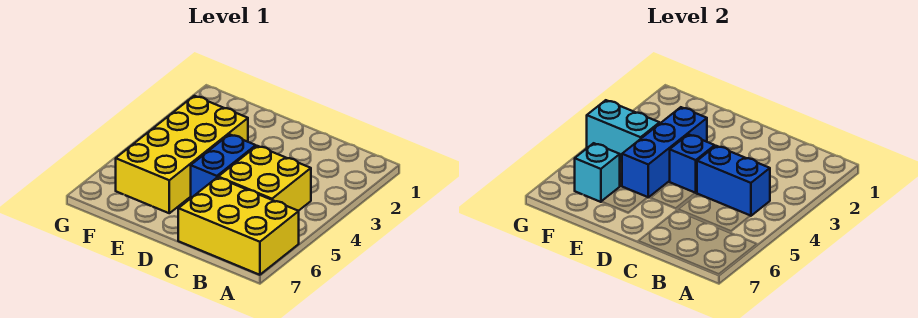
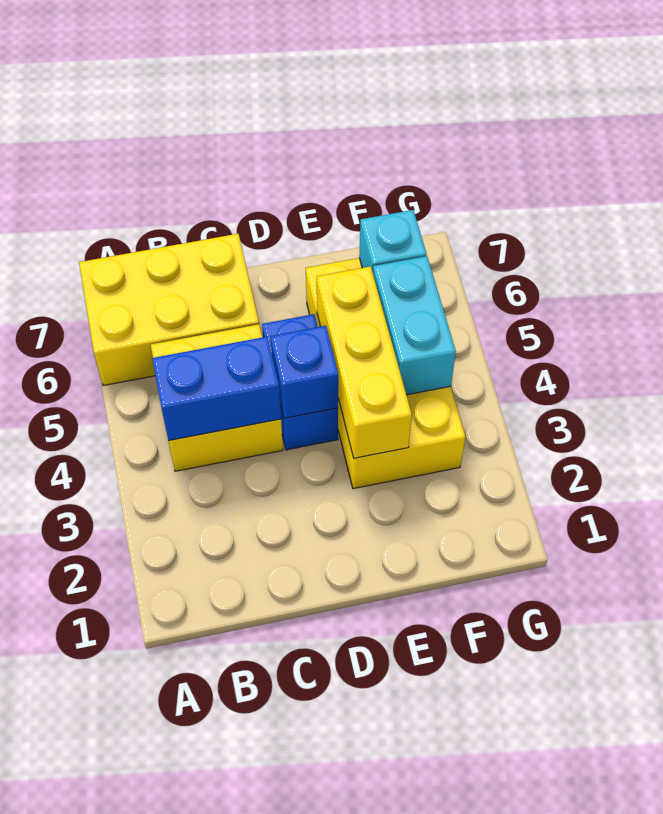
blue 1x3 brick [622,107,707,197] -> yellow 1x3 brick [317,267,412,458]
cyan 1x2 brick [587,100,660,162] -> cyan 1x2 brick turned to [373,256,456,395]

